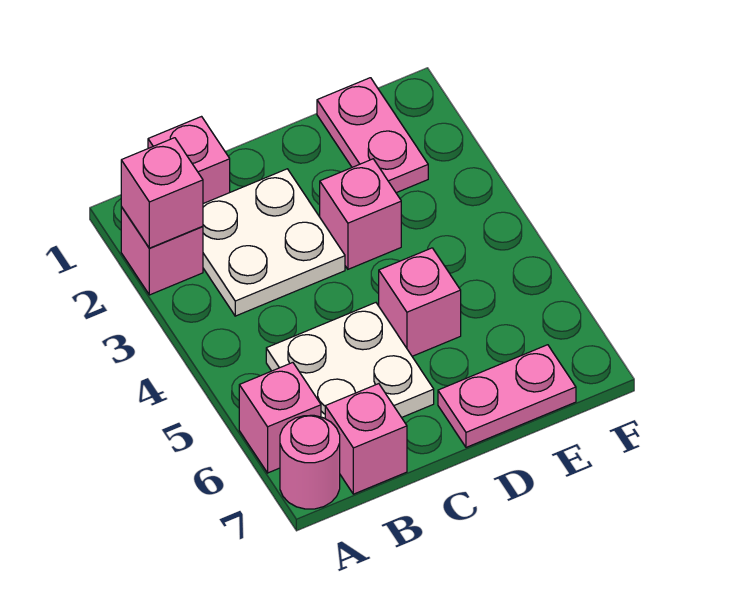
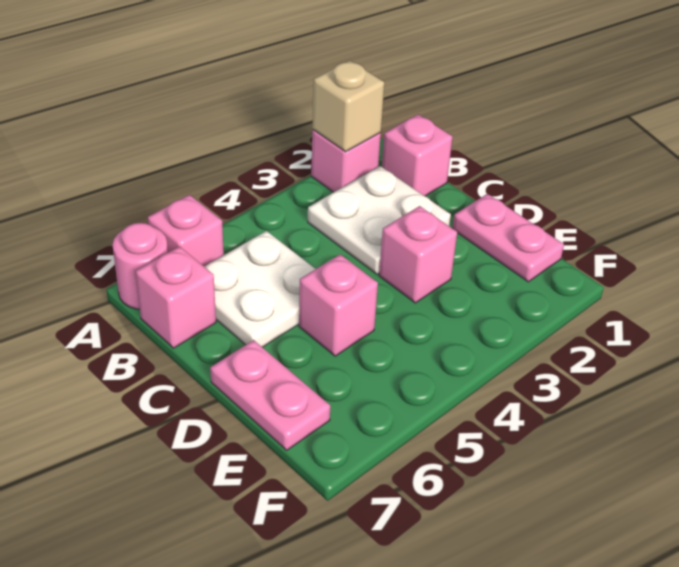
pink 1x1 brick [121,138,203,248] -> tan 1x1 brick [312,61,384,152]
pink 1x2 plate [317,78,428,193] -> pink 1x2 plate turned to [452,194,564,282]

